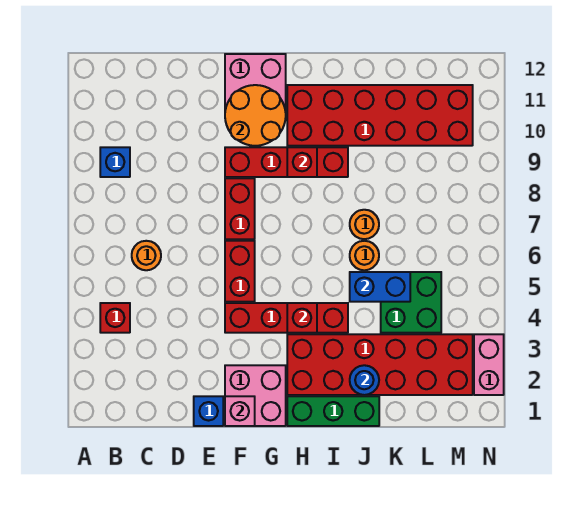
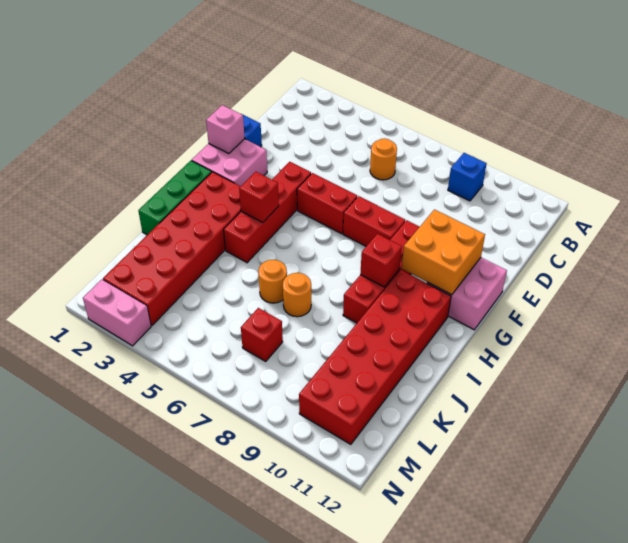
red 1x1 brick [100,303,130,333] -> red 1x1 brick moved to [241,308,283,361]
orange 2x2 round brick [225,85,286,146] -> orange 2x2 brick [402,210,485,295]
blue 1x1 round brick [350,365,379,395] -> none
blue 1x2 brick [350,272,410,302] -> none
green 2x2 brick [381,272,441,333] -> none

